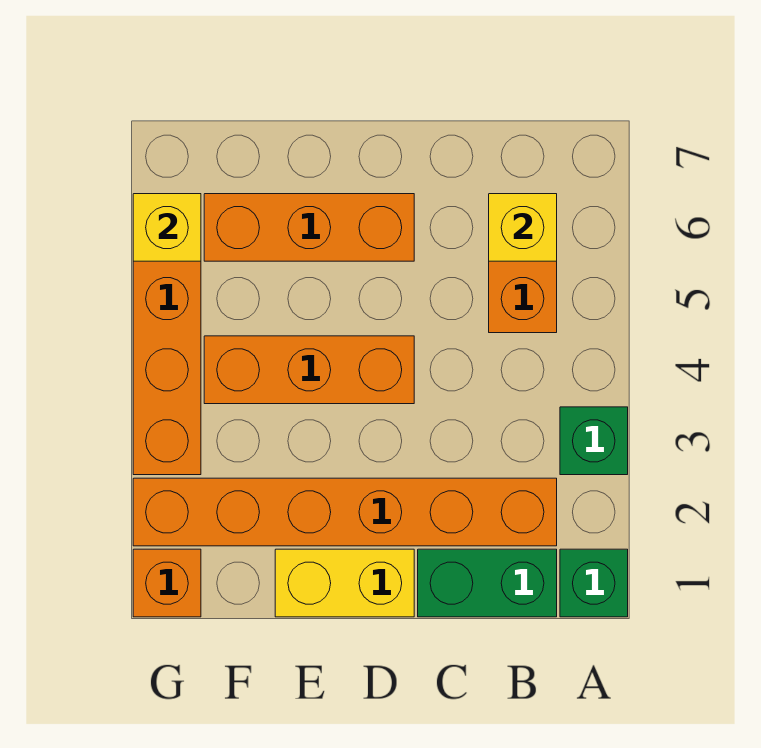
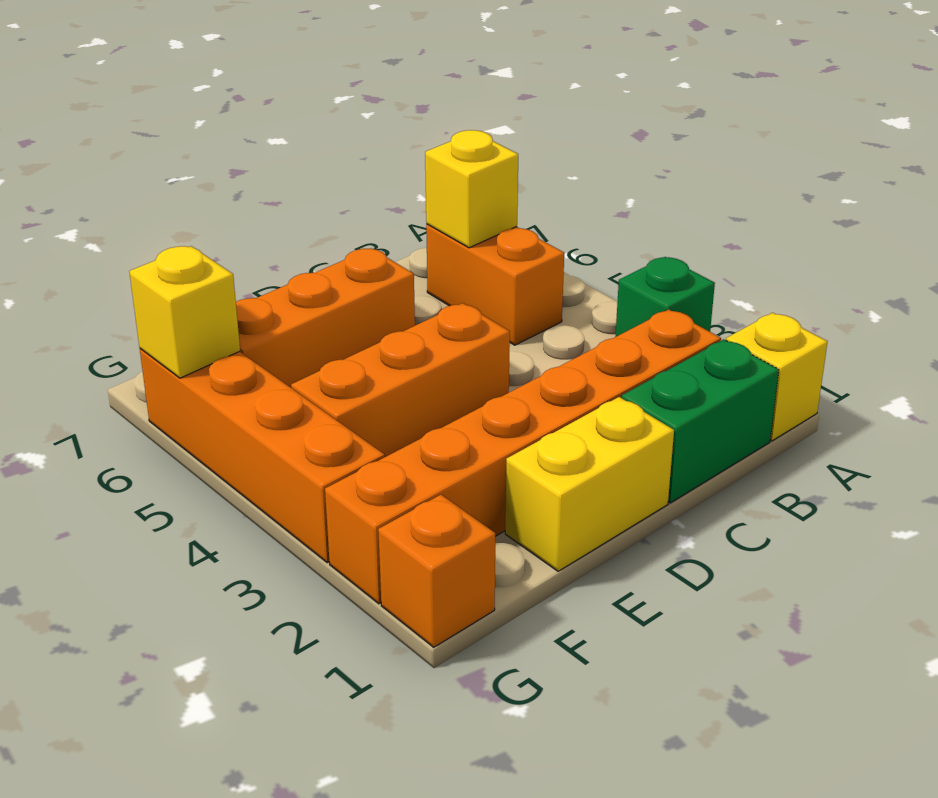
green 1x1 brick [560,549,628,617] -> yellow 1x1 brick [726,313,828,441]

